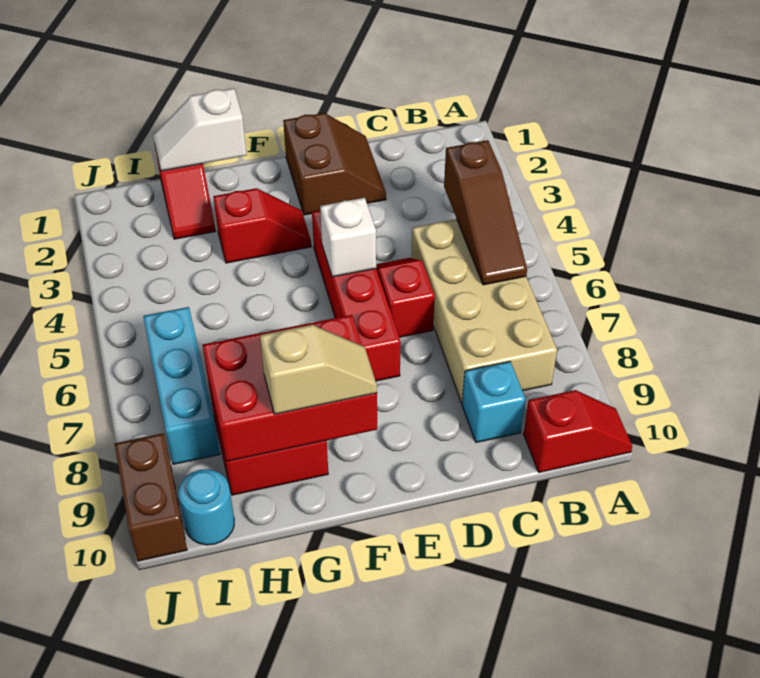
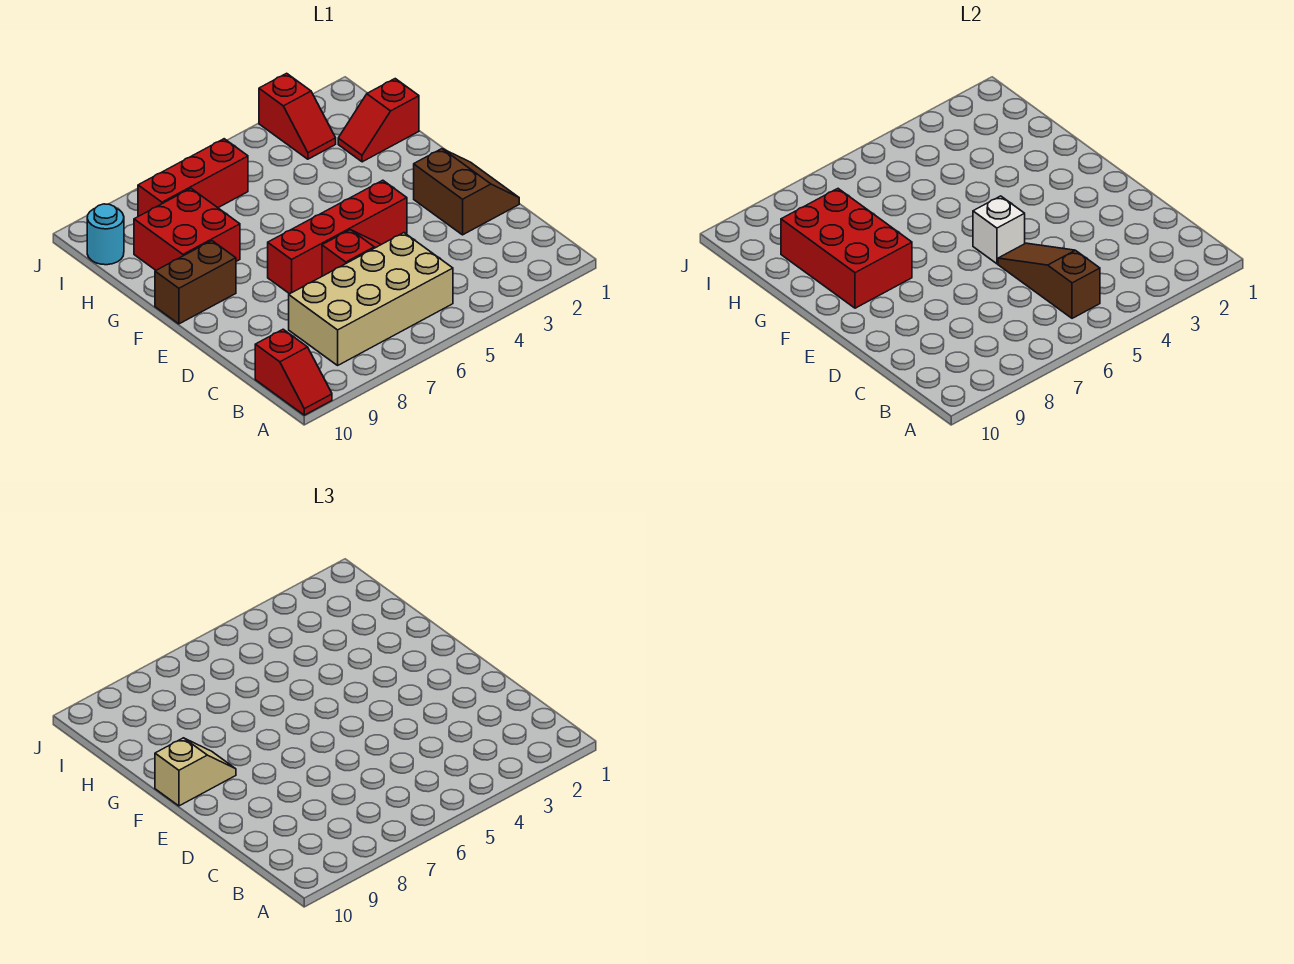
brown 1x3 slope [444,140,527,285] -> brown 1x3 slope turned to [998,243,1100,318]
cyan 1x1 brick [462,362,525,442] -> none
brown 2x2 slope [283,113,386,215] -> brown 2x2 slope turned to [414,149,519,235]
red 1x2 slope [213,188,311,263] -> red 1x2 slope moved to [259,73,336,159]
tan 1x2 slope [260,325,377,414] -> tan 1x2 slope turned to [155,738,236,806]
white 1x2 slope [153,88,246,171] -> none
cyan 1x3 brick [143,307,220,464] -> red 1x3 brick [138,139,248,216]
brown 1x2 brick [115,433,187,561] -> brown 1x2 brick moved to [155,241,236,324]

